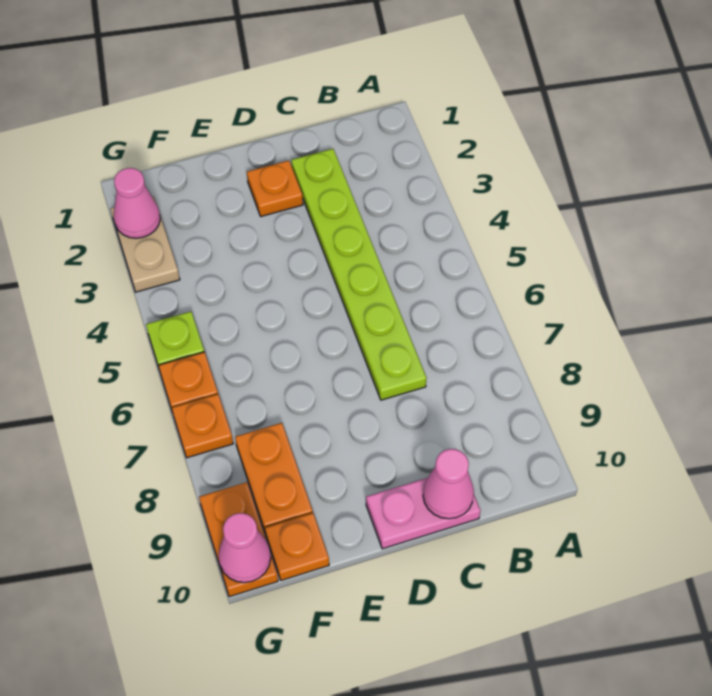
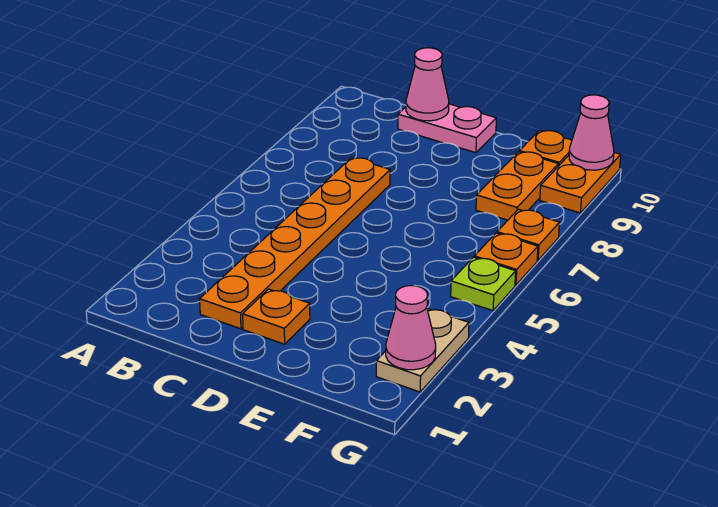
lime 1x6 plate [291,149,427,400] -> orange 1x6 plate [200,158,390,329]

